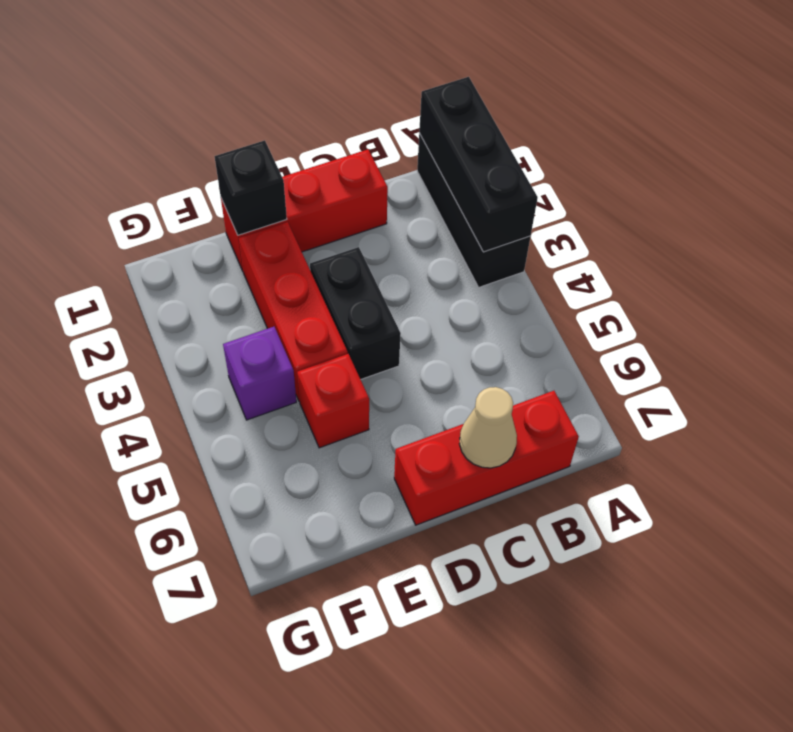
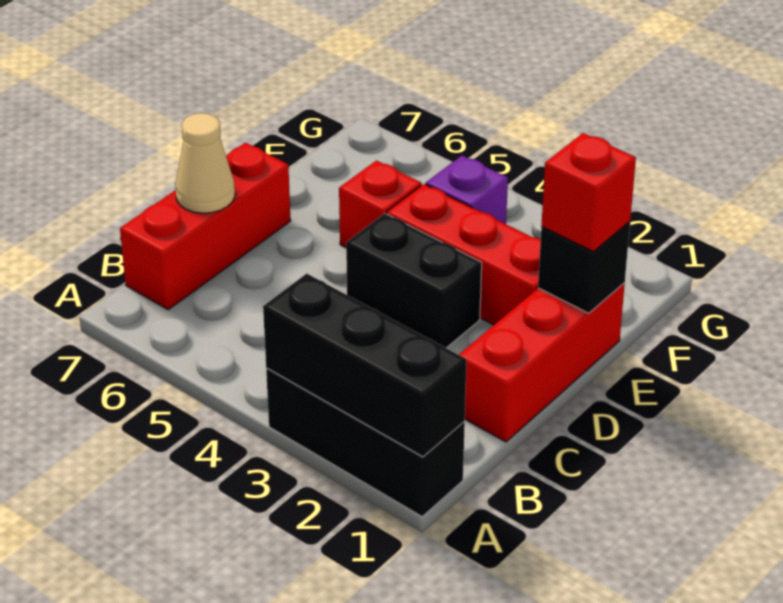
none -> red 1x1 brick [541,133,636,251]

